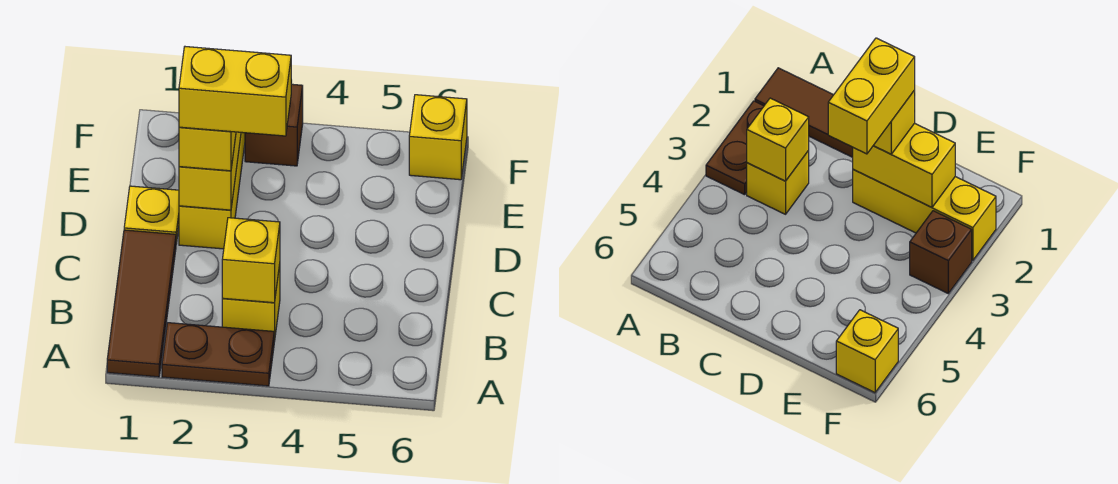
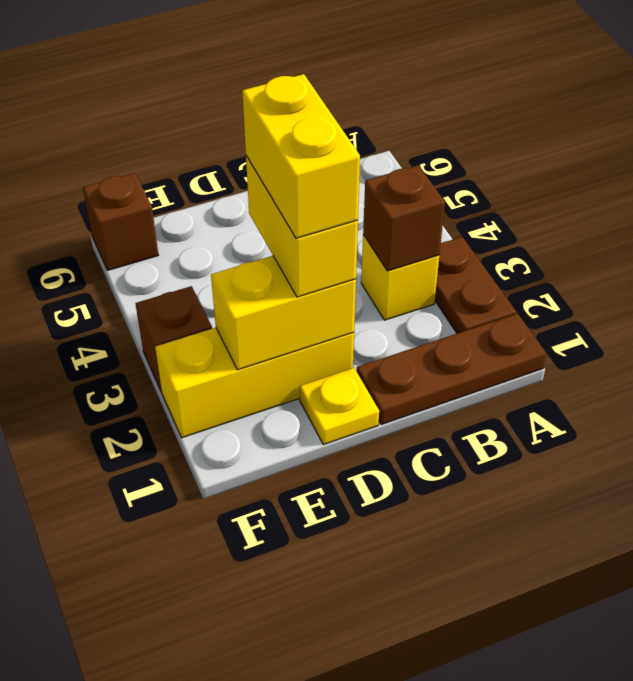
brown 1x3 tile [107,230,176,377] -> brown 1x3 plate [357,314,546,425]
yellow 1x1 brick [222,218,280,303] -> brown 1x1 brick [363,165,445,271]
yellow 1x1 brick [179,127,236,171] -> yellow 1x2 brick [246,156,358,297]
yellow 1x1 brick [409,95,467,180] -> brown 1x1 brick [83,173,158,270]

